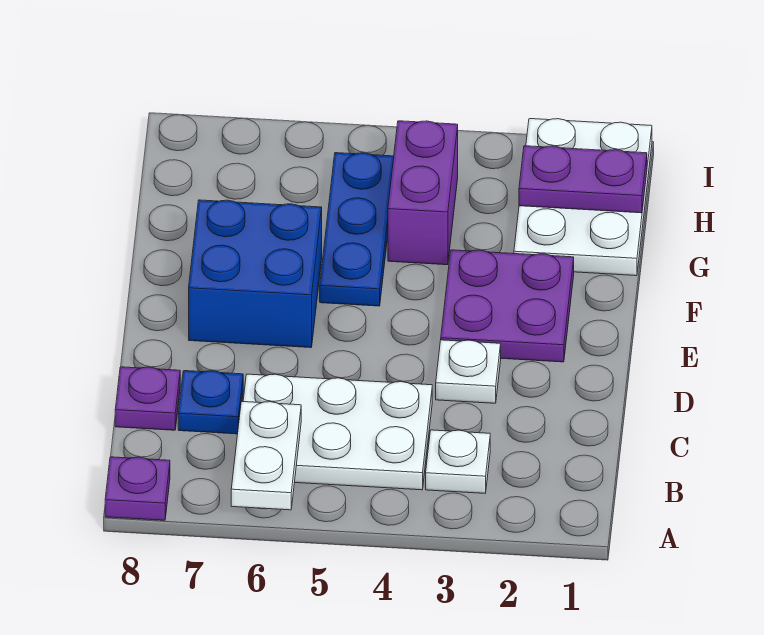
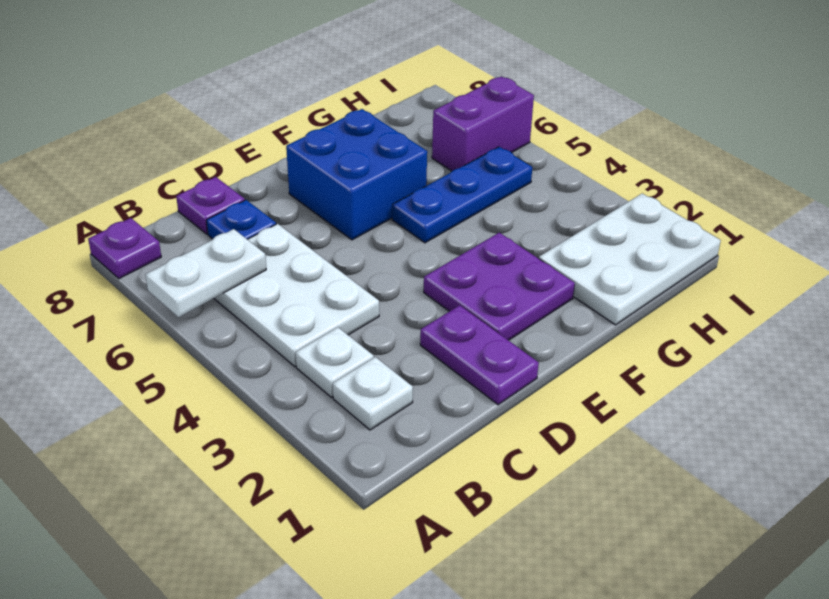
white 1x1 plate [436,340,501,403] -> white 1x1 plate moved to [333,357,413,430]
purple 1x2 brick [388,121,458,265] -> purple 1x2 brick moved to [432,76,534,171]
purple 1x2 plate [519,146,647,213] -> purple 1x2 plate moved to [420,305,539,405]

